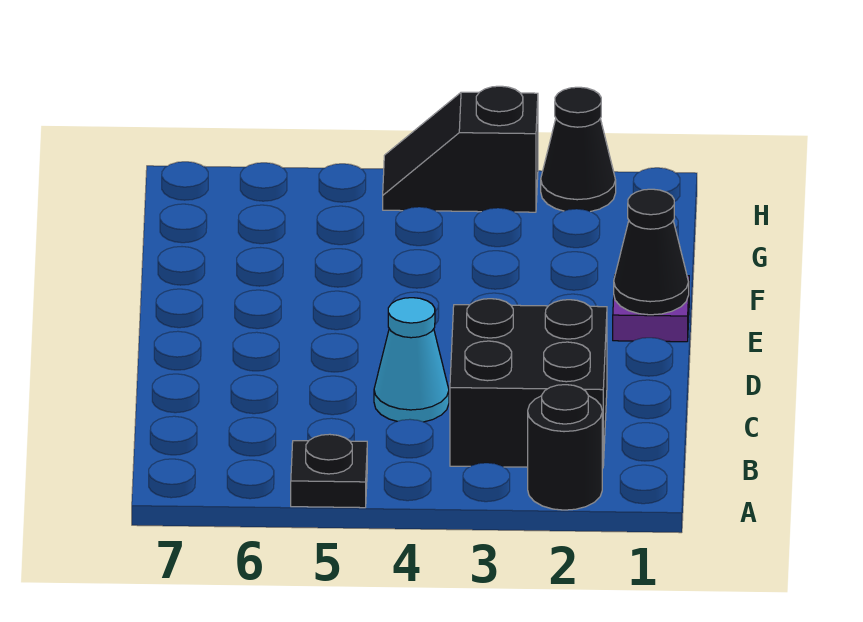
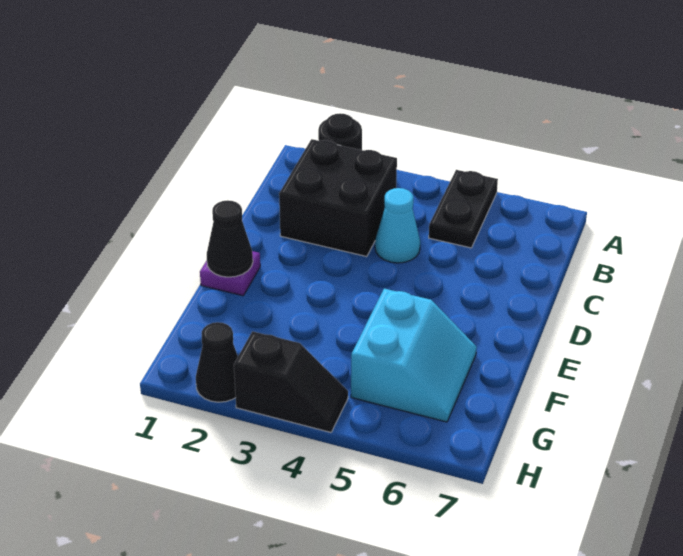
black 1x1 plate [291,434,367,508] -> black 1x2 plate [429,170,498,248]
none -> cyan 2x2 slope [351,289,477,422]

